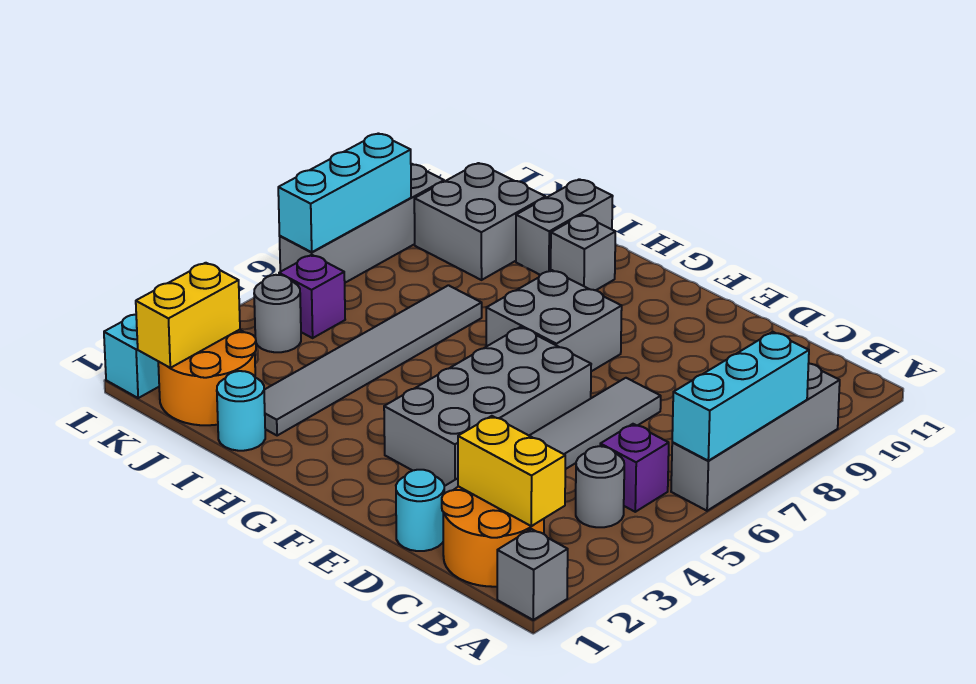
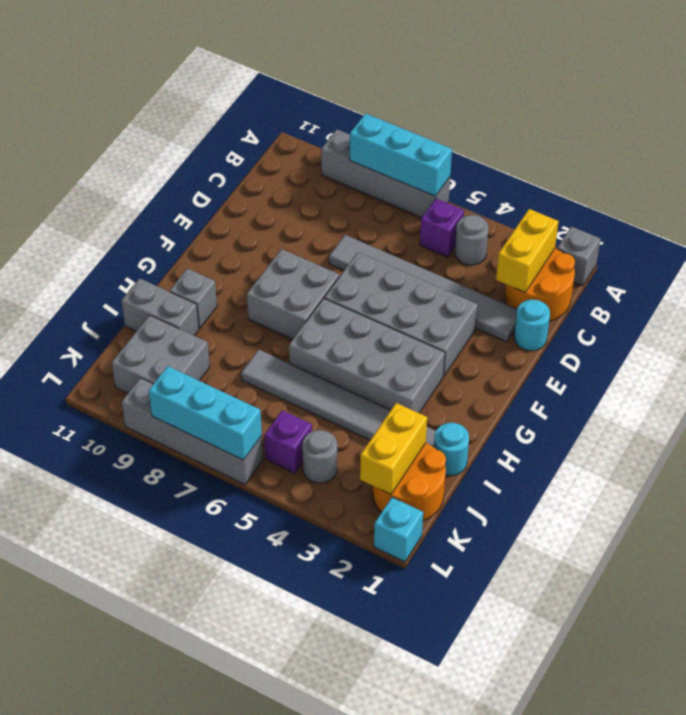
none -> grey 2x4 brick [289,298,445,413]
yellow 1x2 brick [136,263,240,368] -> yellow 1x2 brick turned to [360,403,427,494]

